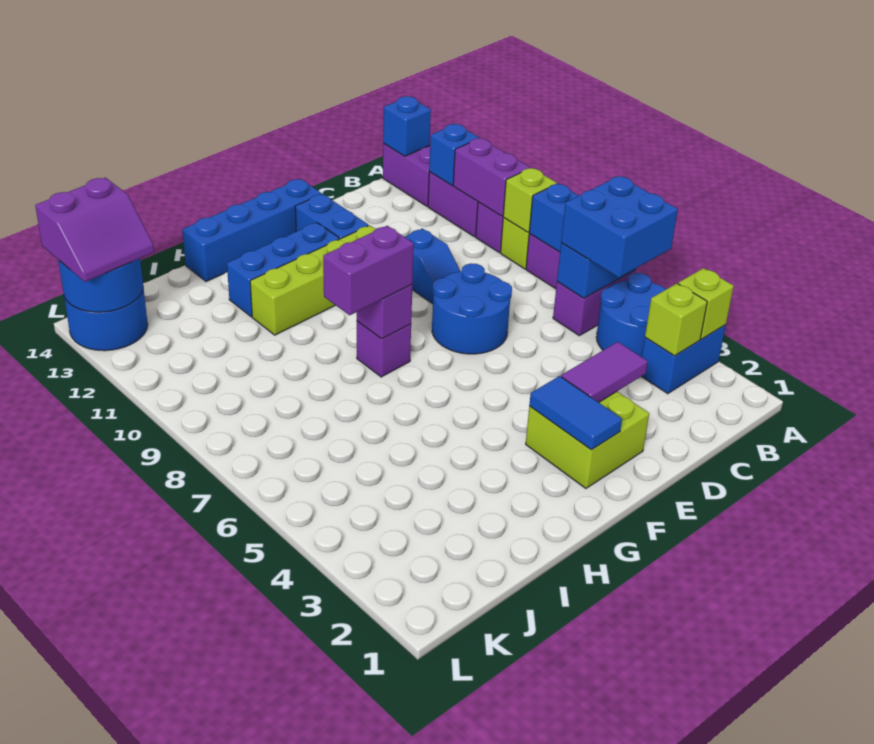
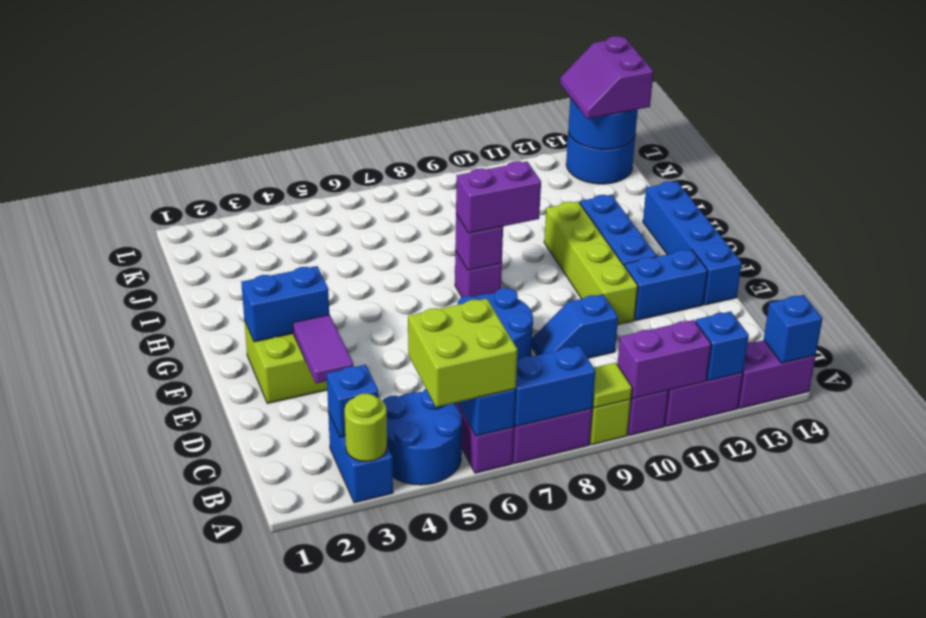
lime 1x1 brick [678,268,734,339] -> lime 1x1 round brick [344,394,387,462]
blue 2x2 brick [561,176,678,278] -> lime 2x2 brick [408,299,518,407]
lime 1x1 brick [503,168,557,232] -> lime 1x1 tile [593,363,632,408]
lime 1x1 brick [645,283,707,356] -> blue 1x1 brick [327,365,378,437]
blue 1x2 tile [529,376,622,450] -> blue 1x2 brick [241,266,329,342]
purple 1x2 brick [323,226,414,315] -> purple 1x2 brick turned to [456,161,541,233]

